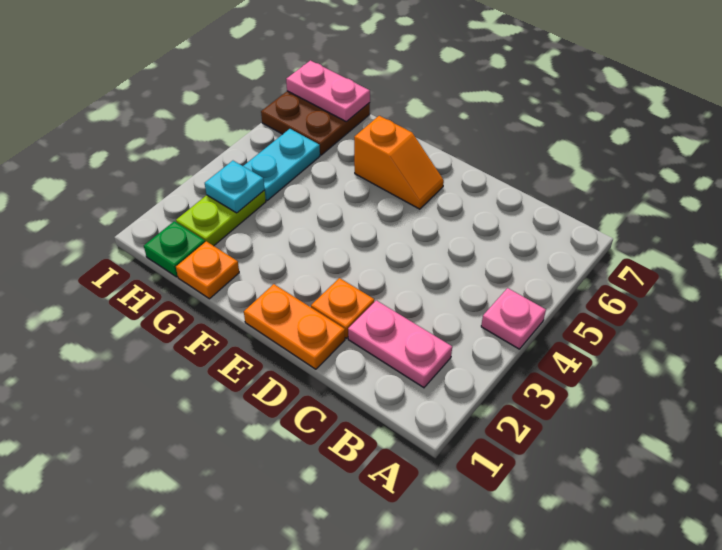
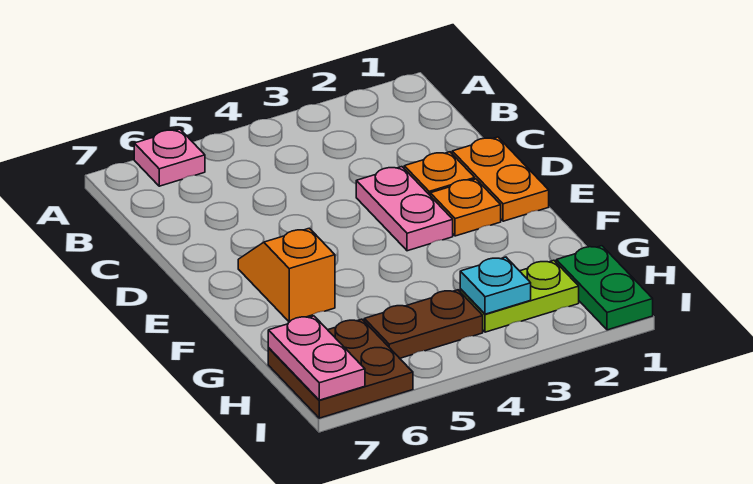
pink 1x1 plate [481,288,546,349] -> pink 1x1 plate moved to [134,129,205,186]
pink 1x2 plate [348,300,452,388] -> pink 1x2 plate moved to [356,167,453,251]
orange 1x1 plate [176,241,239,299] -> orange 1x1 plate moved to [430,179,501,236]
green 1x1 plate [144,221,205,277] -> green 1x2 plate [556,246,653,330]
cyan 1x2 plate [244,129,320,200] -> brown 1x2 plate [364,290,483,358]

